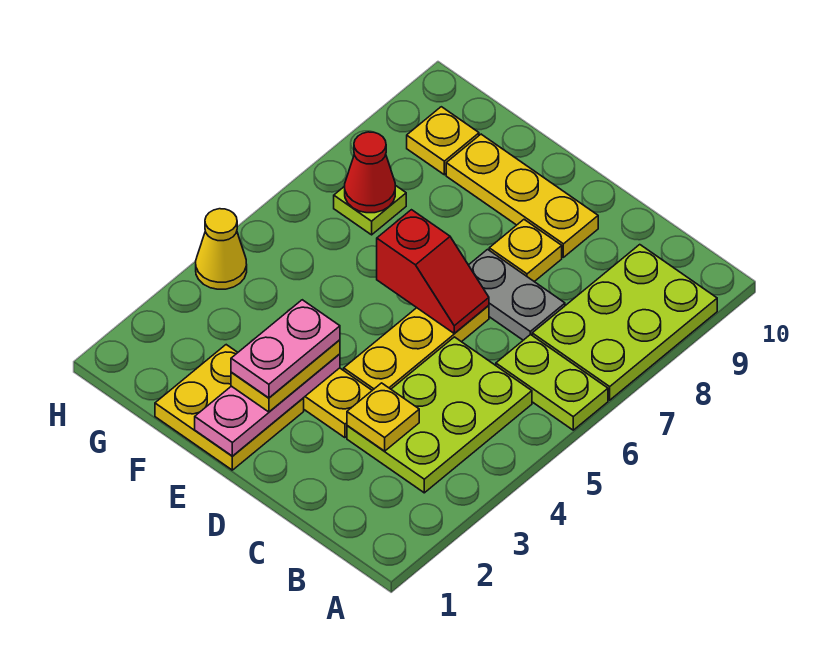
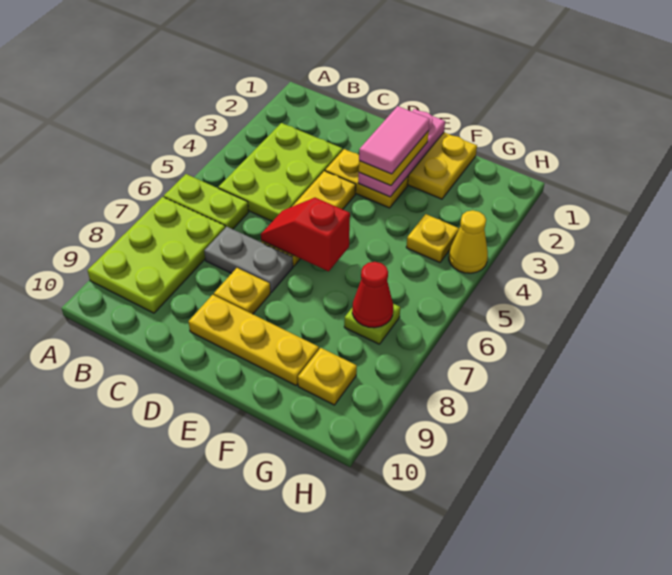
yellow 1x1 plate [347,383,419,451] -> yellow 1x1 plate moved to [406,214,459,263]
pink 1x2 plate [231,300,340,398] -> pink 1x2 tile [359,106,430,174]

